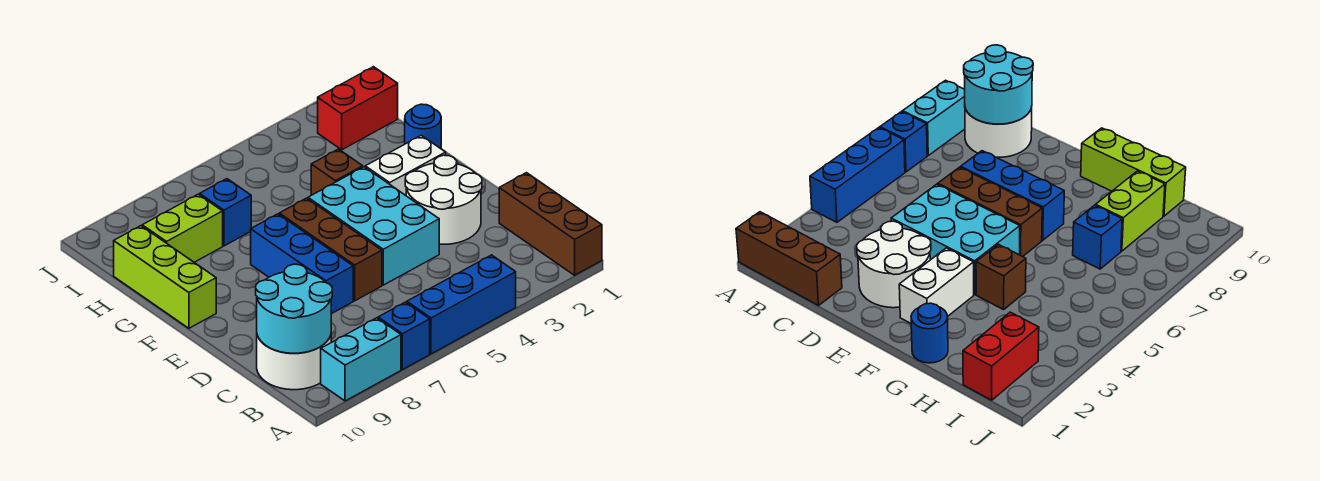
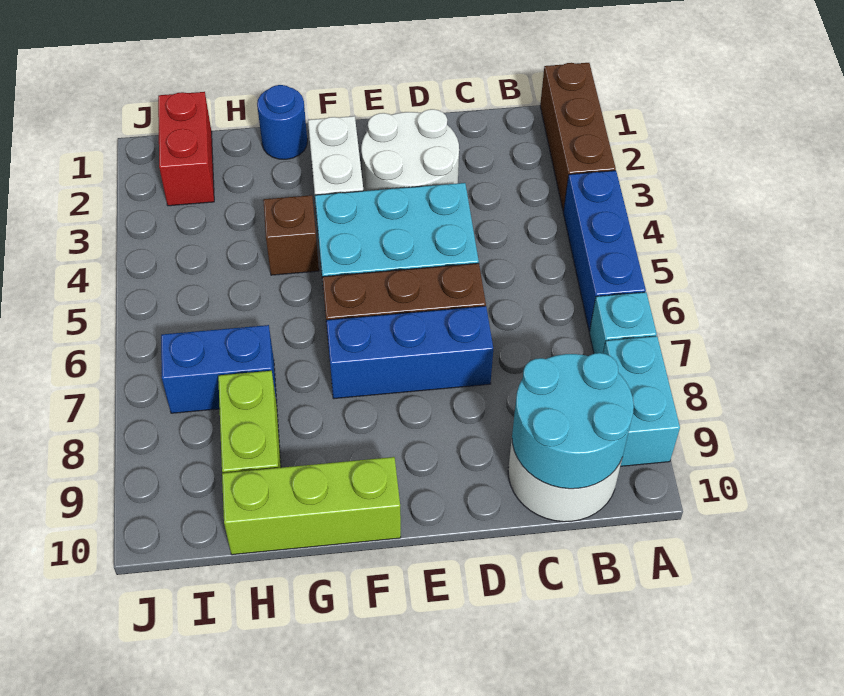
brown 1x3 brick [499,173,602,275] -> brown 1x3 brick turned to [540,63,616,211]
blue 1x1 brick [378,302,430,370] -> cyan 1x1 brick [589,292,657,353]
blue 1x1 brick [200,179,251,246] -> blue 1x2 brick [161,325,277,413]

